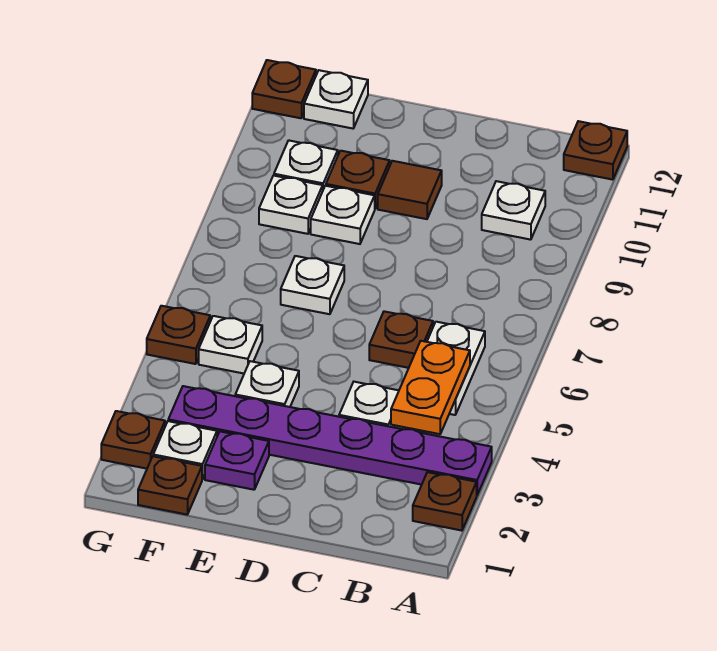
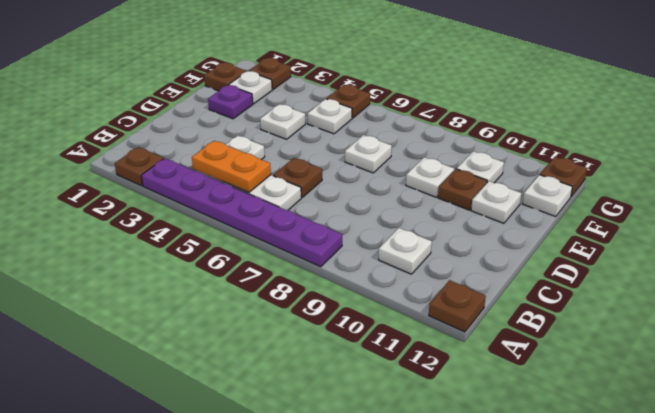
purple 1x6 plate [168,386,492,495] -> purple 1x6 plate turned to [141,158,342,267]
brown 1x1 tile [378,161,442,219] -> none
white 1x1 plate [259,176,323,234] -> white 1x1 plate moved to [471,181,522,223]

